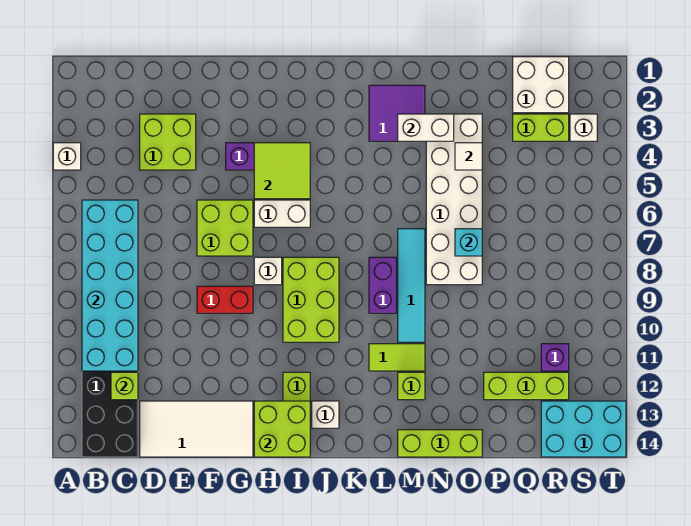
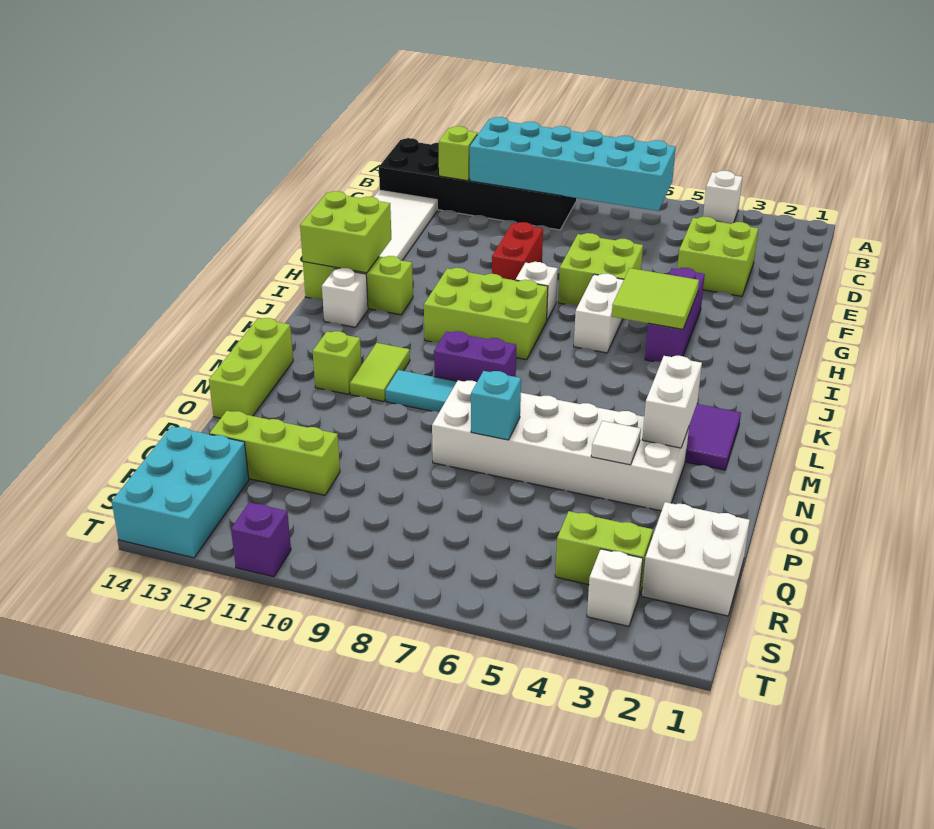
lime 1x3 brick [484,372,569,400] -> lime 1x3 brick turned to [210,411,340,495]
lime 1x2 brick [513,114,569,141] -> lime 1x2 brick turned to [555,511,653,596]
purple 1x1 brick [541,344,569,371] -> purple 1x1 brick moved to [231,502,291,577]

